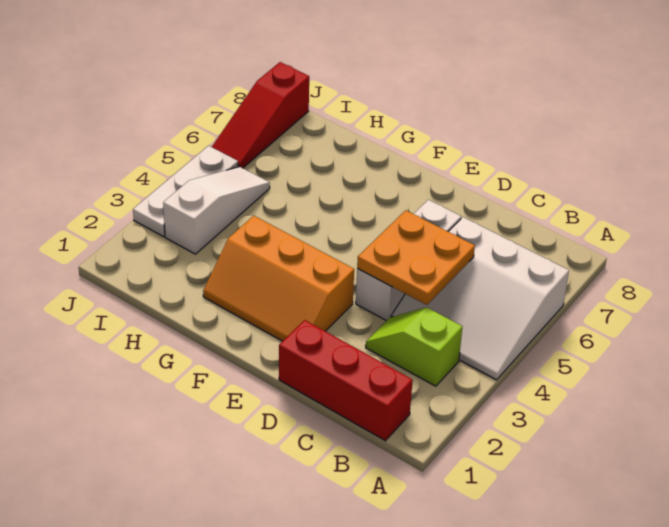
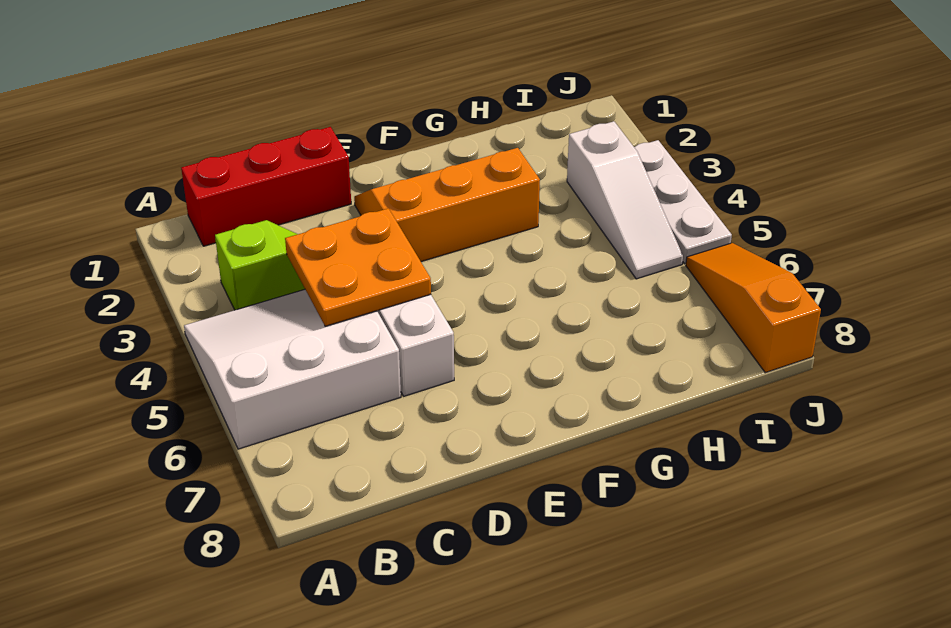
red 1x3 slope [212,62,309,168] -> orange 1x3 slope [686,243,821,373]

